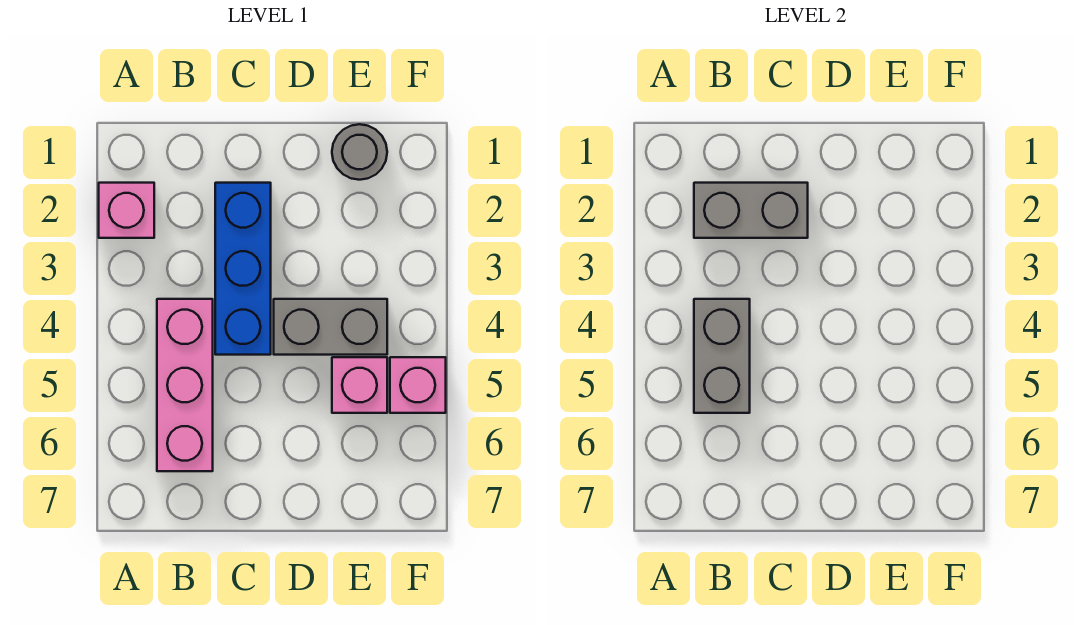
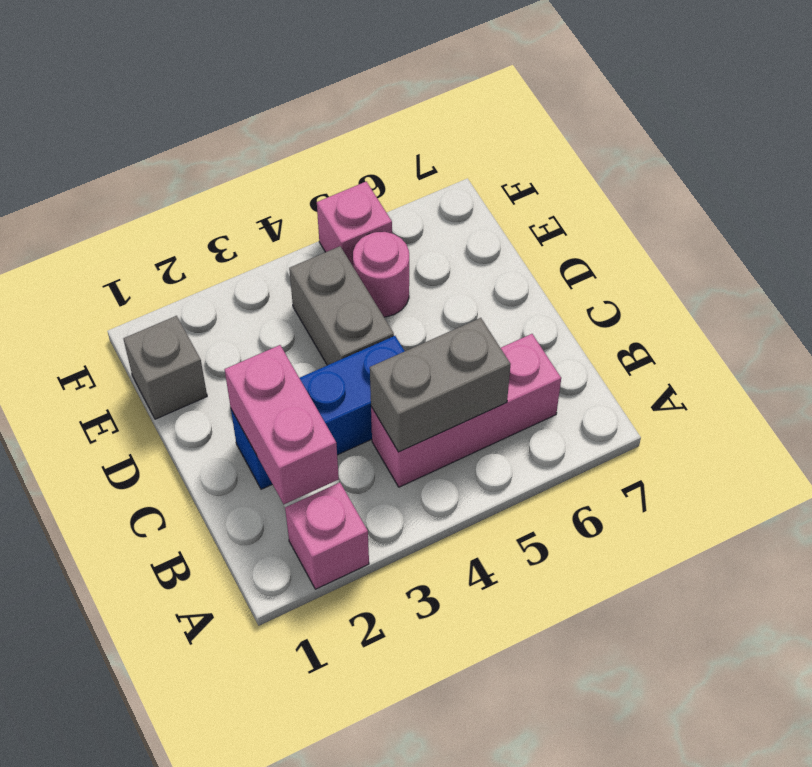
grey 1x2 brick [694,183,808,238] -> pink 1x2 brick [225,345,339,504]
grey 1x1 round brick [332,124,387,180] -> grey 1x1 brick [123,316,207,419]
pink 1x1 brick [332,357,387,413] -> pink 1x1 round brick [353,232,409,317]

